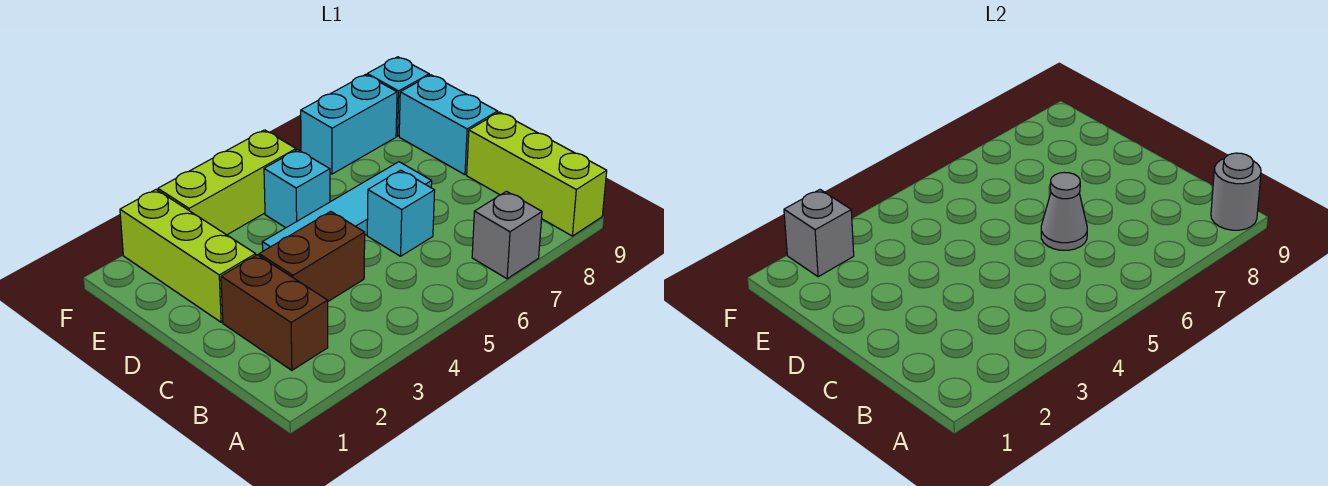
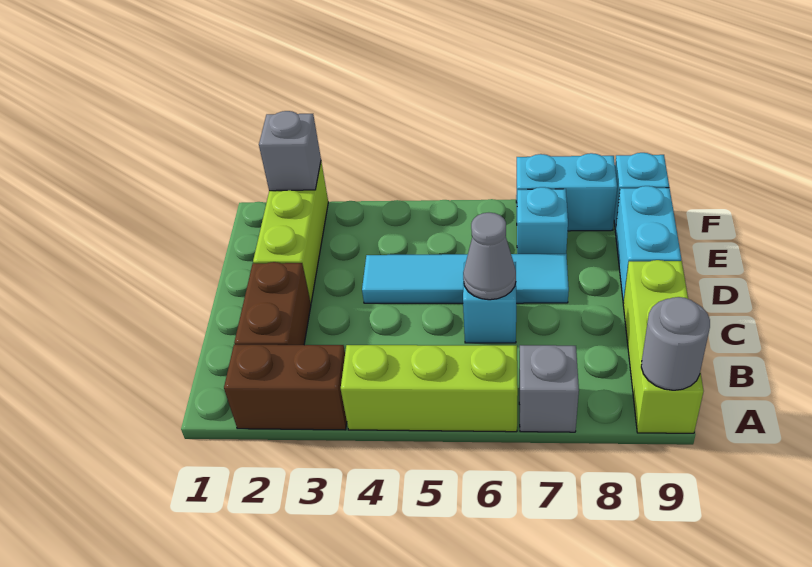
brown 1x2 brick [259,212,365,301] -> brown 1x2 brick moved to [224,345,347,430]
cyan 1x1 brick [264,150,330,228] -> cyan 1x1 brick moved to [517,187,568,254]
lime 1x3 brick [158,130,296,235] -> lime 1x3 brick moved to [341,345,518,432]

